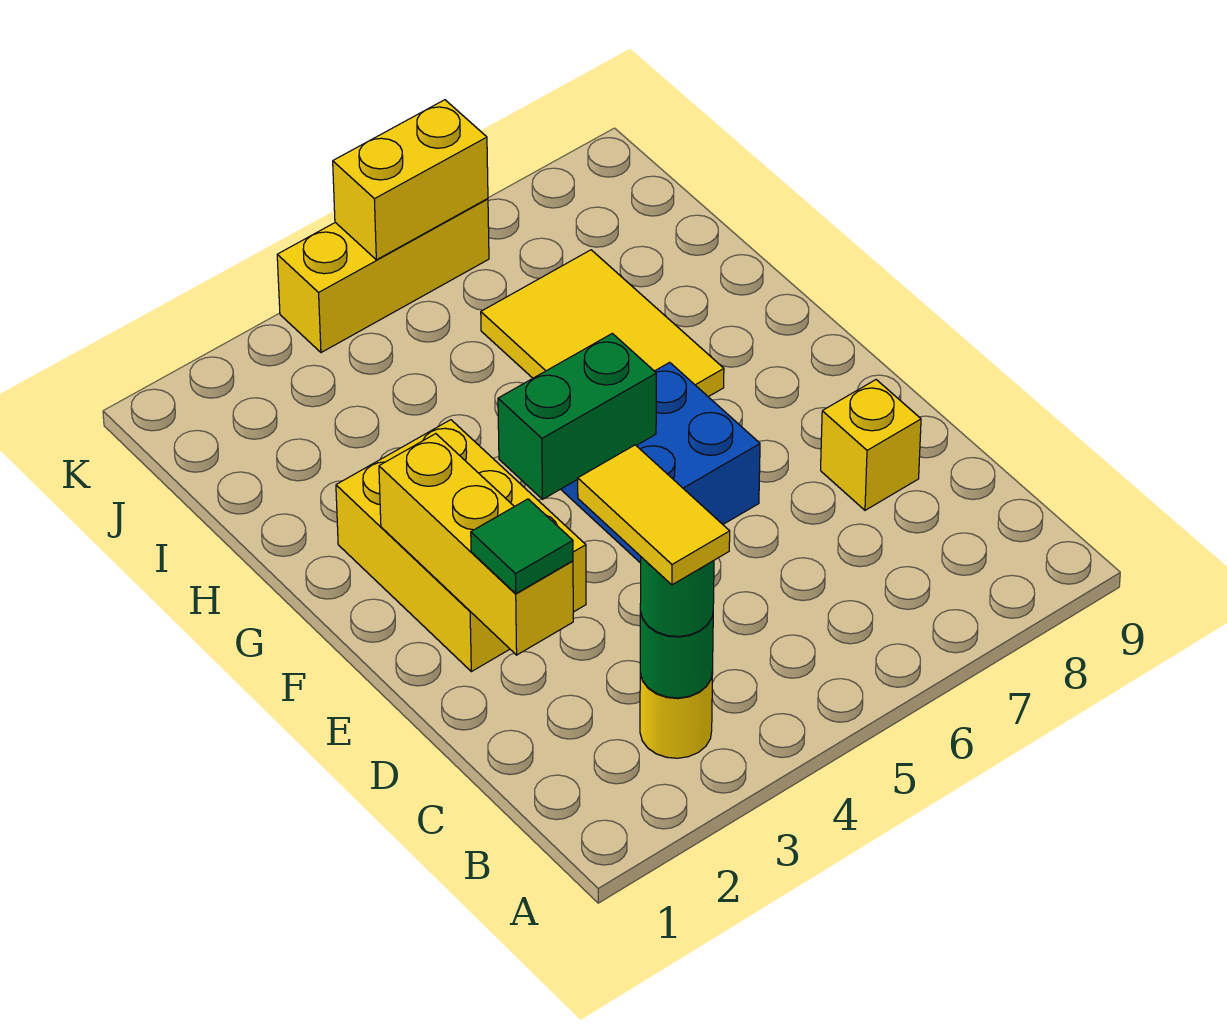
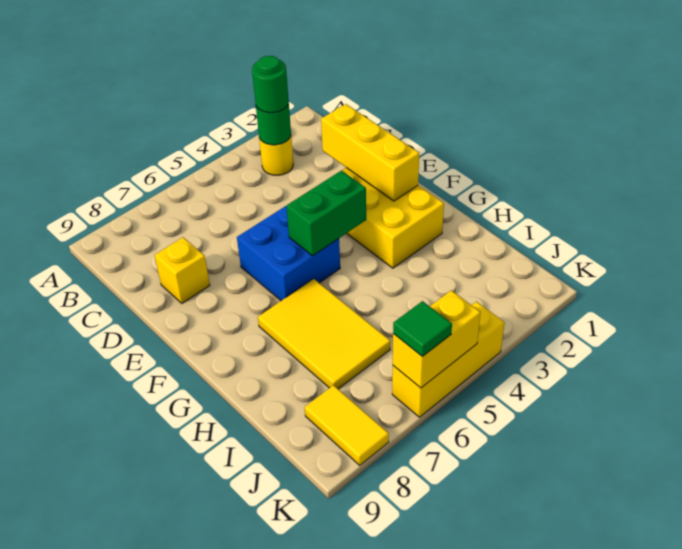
yellow 1x2 tile [578,445,730,585] -> yellow 1x2 tile moved to [305,385,389,465]
green 1x1 tile [471,499,573,593] -> green 1x1 tile moved to [393,301,452,357]

